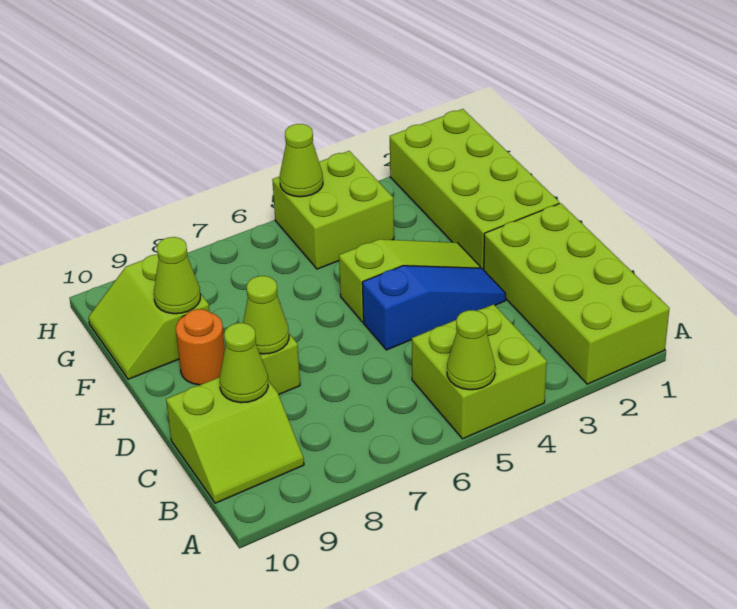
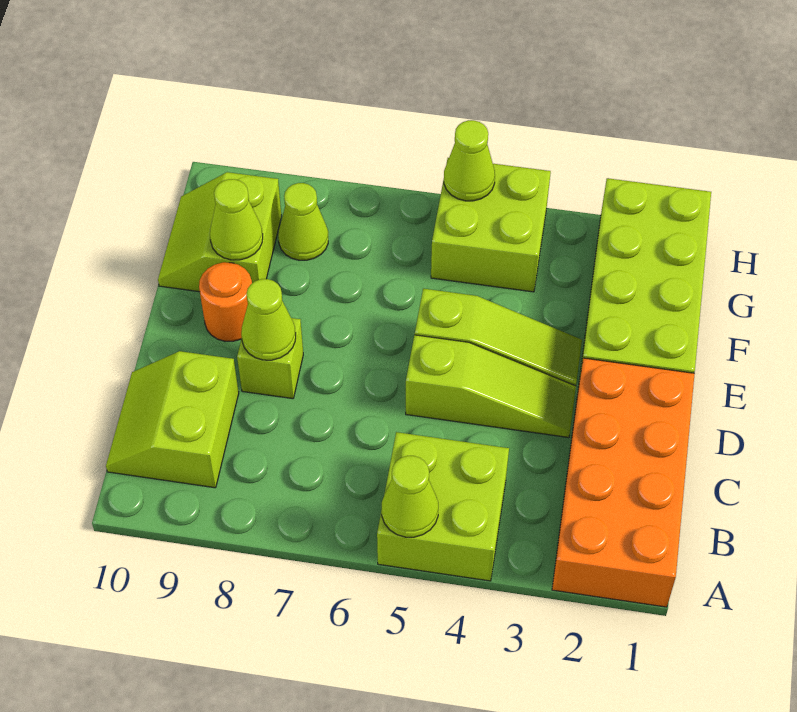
lime 2x4 brick [484,203,670,384] -> orange 2x4 brick [552,358,695,607]
lime 2x2 slope [166,377,304,503] -> lime 2x2 slope turned to [106,351,239,488]
lime 1x1 cone [220,323,268,403] -> lime 1x1 cone moved to [278,183,328,260]
blue 1x3 slope [362,266,506,350] -> lime 1x3 slope [406,335,576,438]

